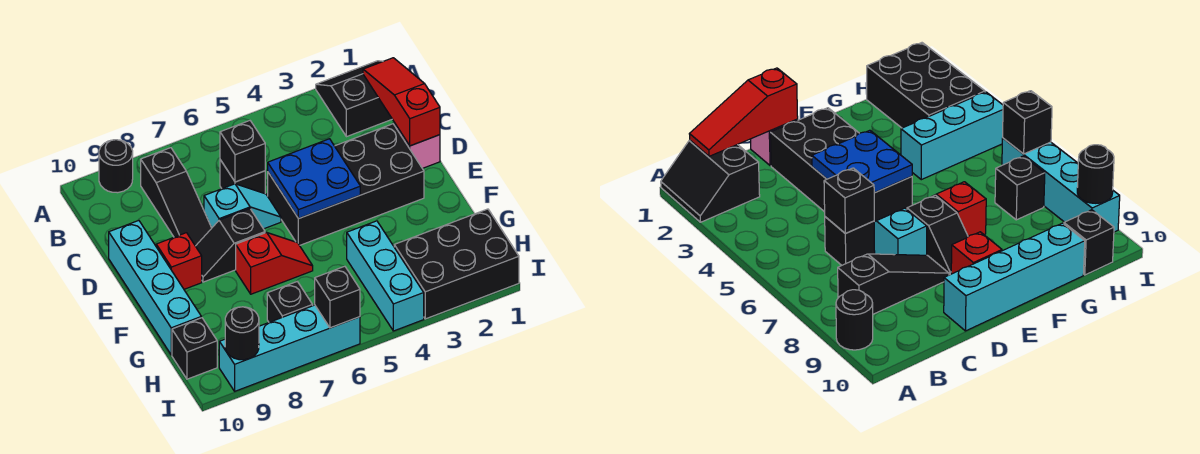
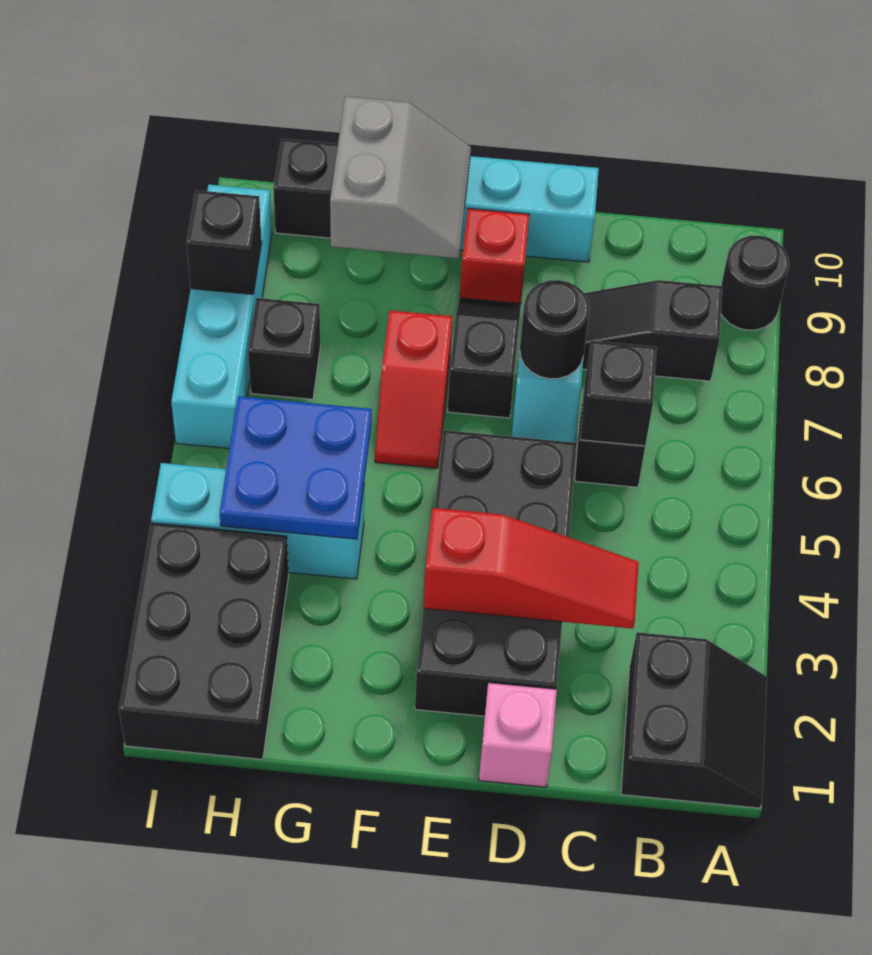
red 1x3 slope [363,58,440,146] -> red 1x3 slope moved to [424,508,639,629]
blue 2x2 plate [268,139,360,219] -> blue 2x2 plate moved to [220,396,372,539]
none -> grey 2x2 slope [330,96,471,258]
black 1x1 brick [315,266,360,328] -> black 1x1 brick moved to [186,190,262,294]
black 1x1 round brick [225,307,259,360] -> black 1x1 round brick moved to [520,280,590,379]

